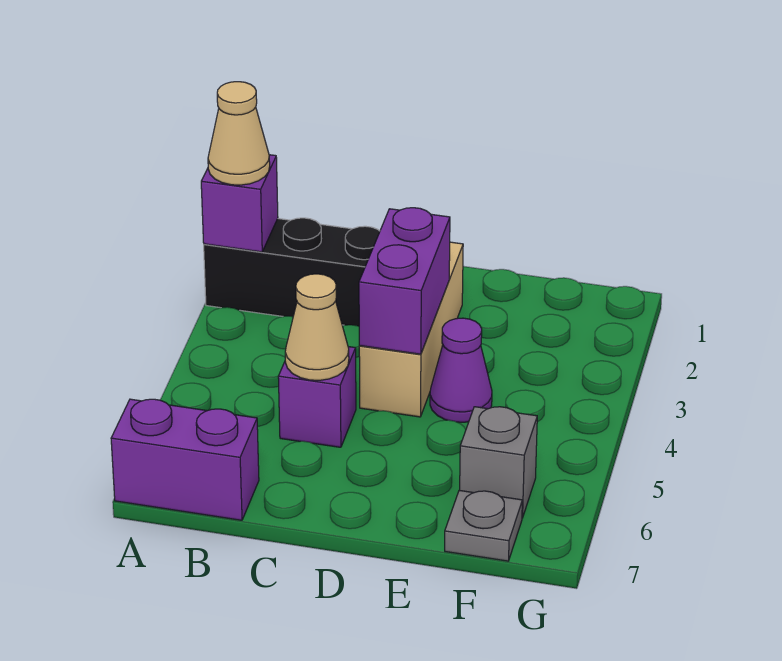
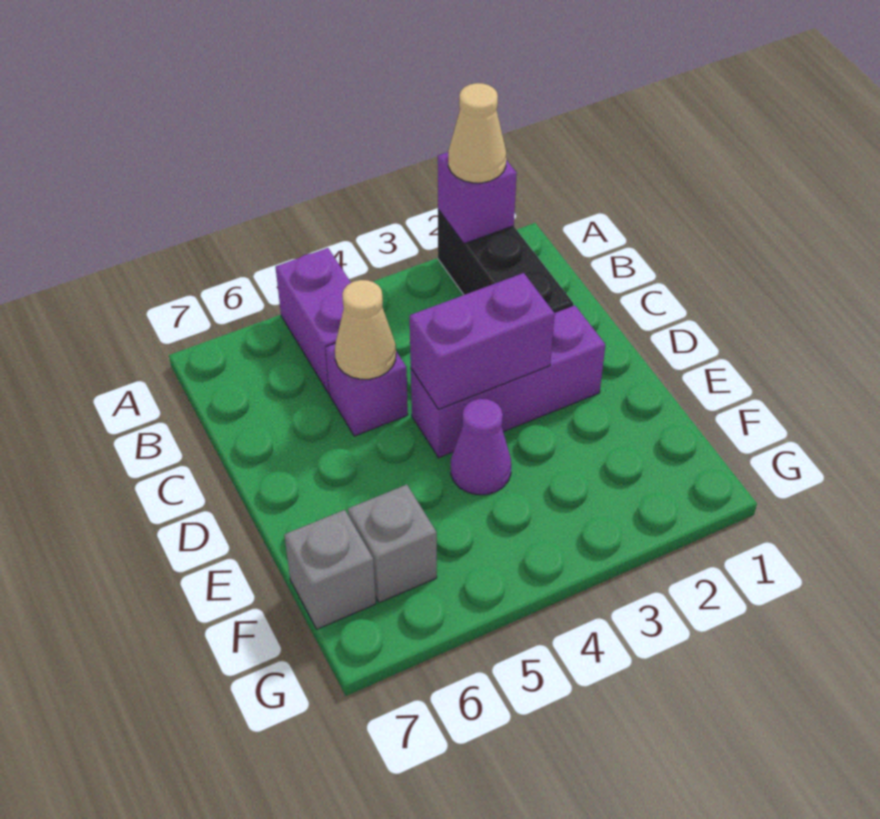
purple 1x2 brick [111,399,259,520] -> purple 1x2 brick moved to [276,248,351,393]
tan 1x3 brick [359,242,463,417] -> purple 1x3 brick [411,305,605,458]
grey 1x1 plate [445,490,522,561] -> grey 1x1 brick [284,510,376,629]

